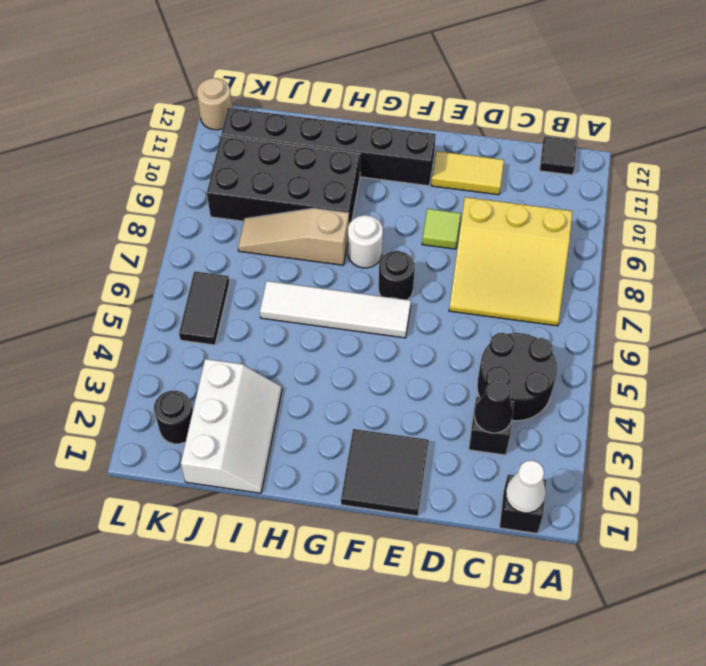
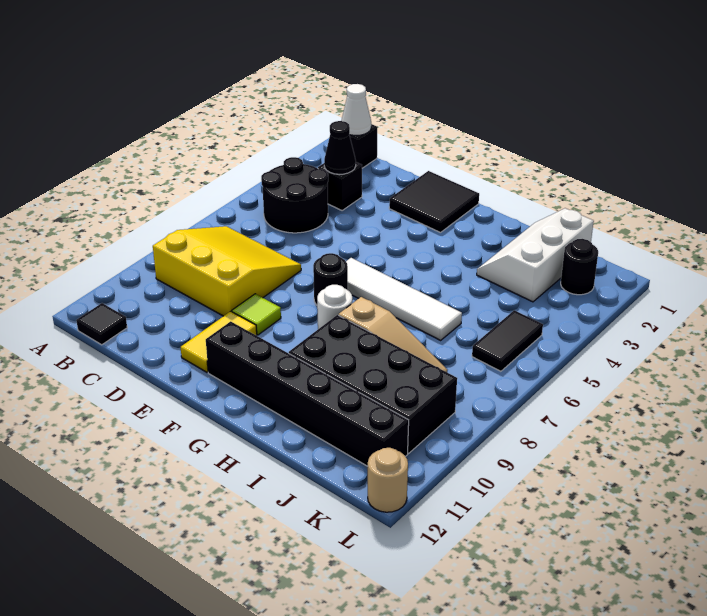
yellow 1x2 tile [431,151,504,195] -> yellow 1x2 tile turned to [181,311,257,372]

